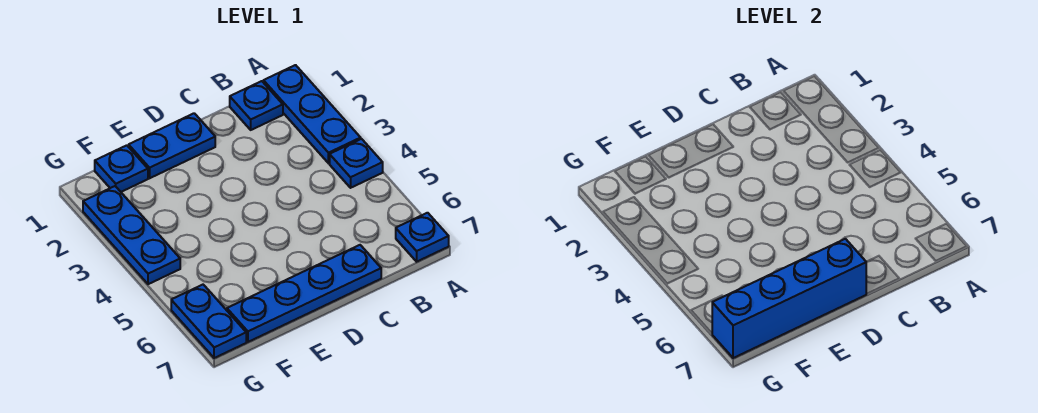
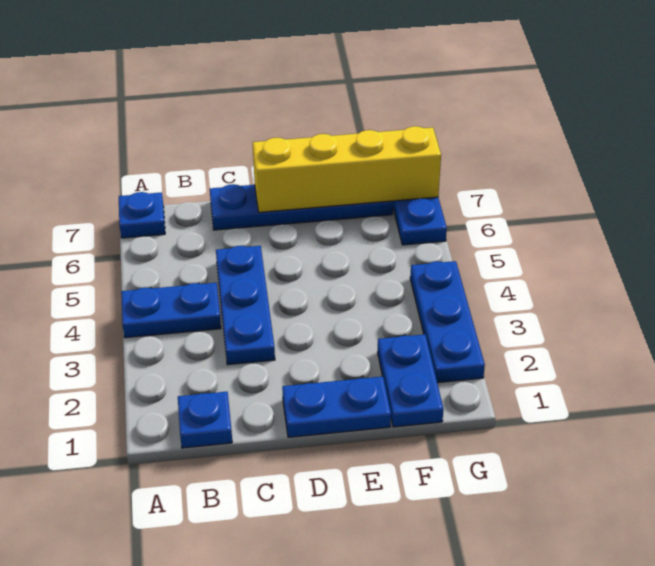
blue 1x3 plate [263,65,361,163] -> blue 1x3 plate moved to [216,246,275,365]
blue 1x1 plate [330,139,383,188] -> blue 1x2 plate [121,283,221,338]
blue 1x4 brick [712,239,866,358] -> yellow 1x4 brick [253,126,441,212]
blue 1x1 plate [95,145,148,192] -> blue 1x2 plate [378,334,443,427]

